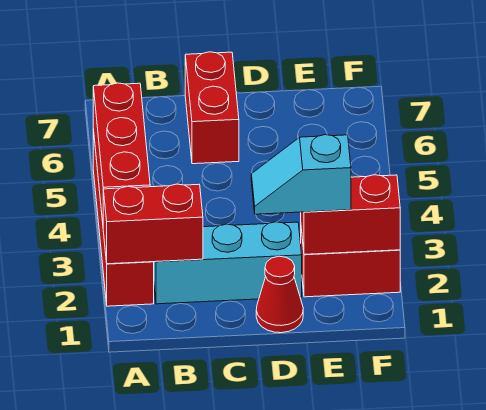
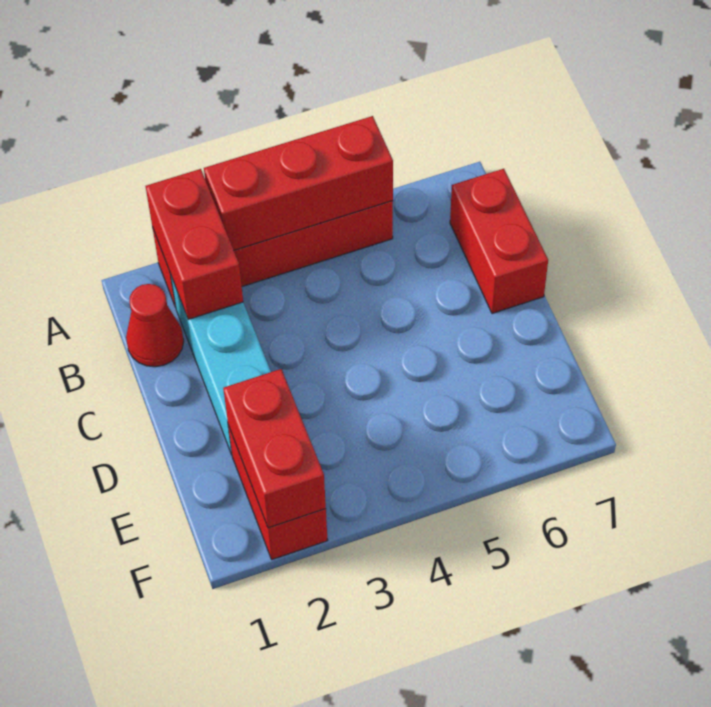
red 1x2 brick [185,52,239,164] -> red 1x2 brick turned to [450,169,548,314]
red 1x1 cone [256,256,303,333] -> red 1x1 cone moved to [126,284,184,367]
cyan 1x2 slope [251,135,351,214] -> none

